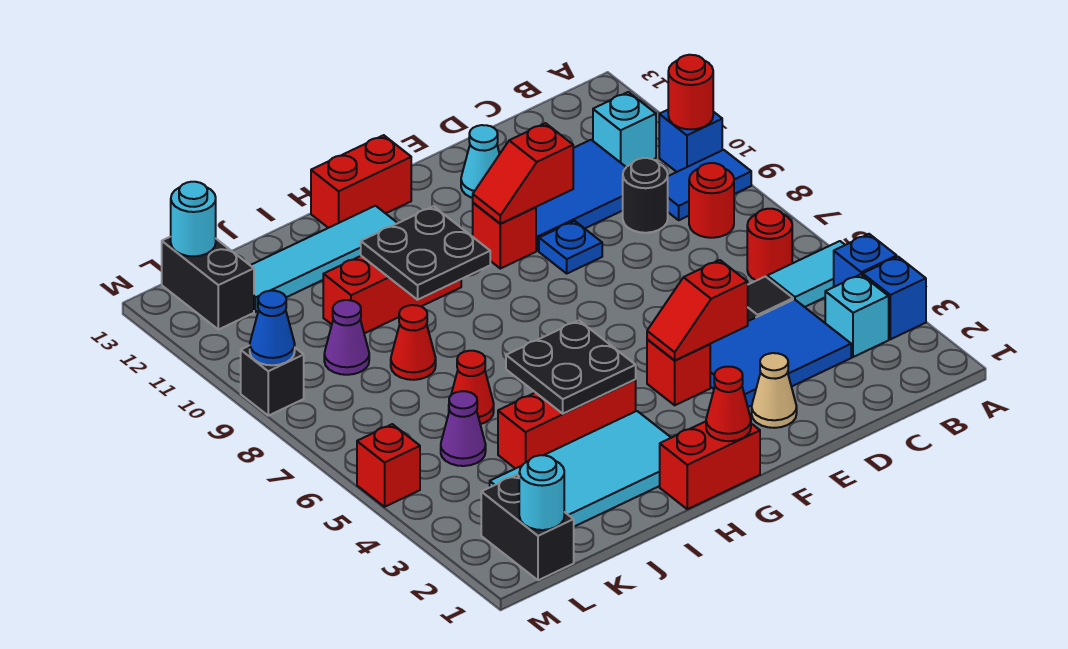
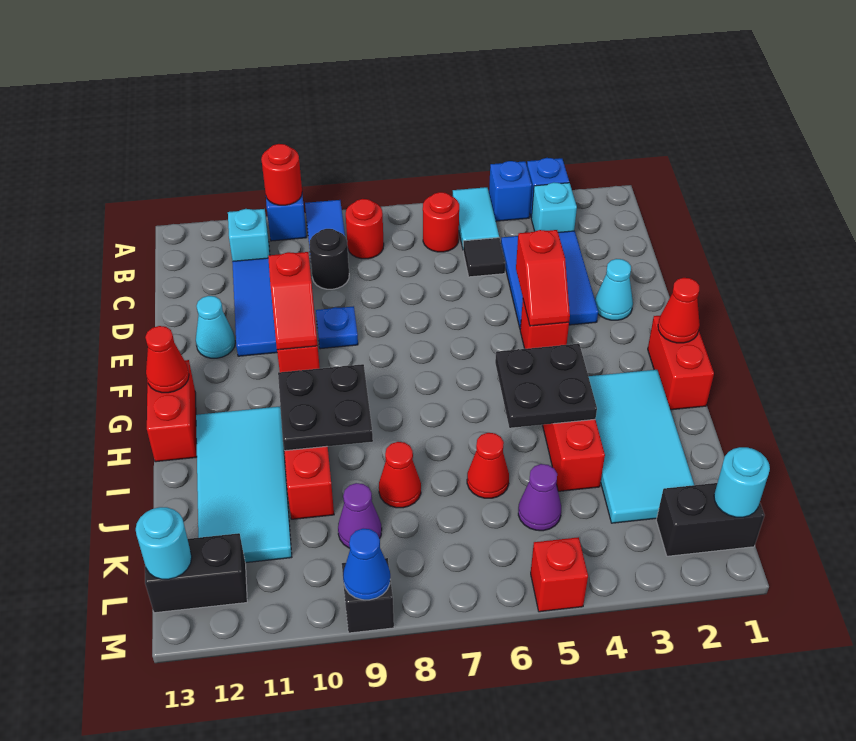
tan 1x1 cone [752,353,797,428] -> cyan 1x1 cone [595,259,633,320]
none -> red 1x1 cone [145,326,189,393]
cyan 1x4 tile [250,206,397,312] -> cyan 2x4 tile [196,407,292,563]

